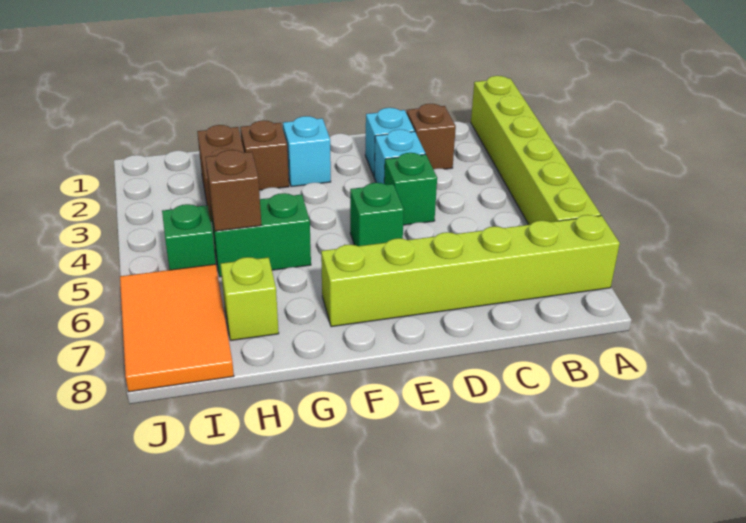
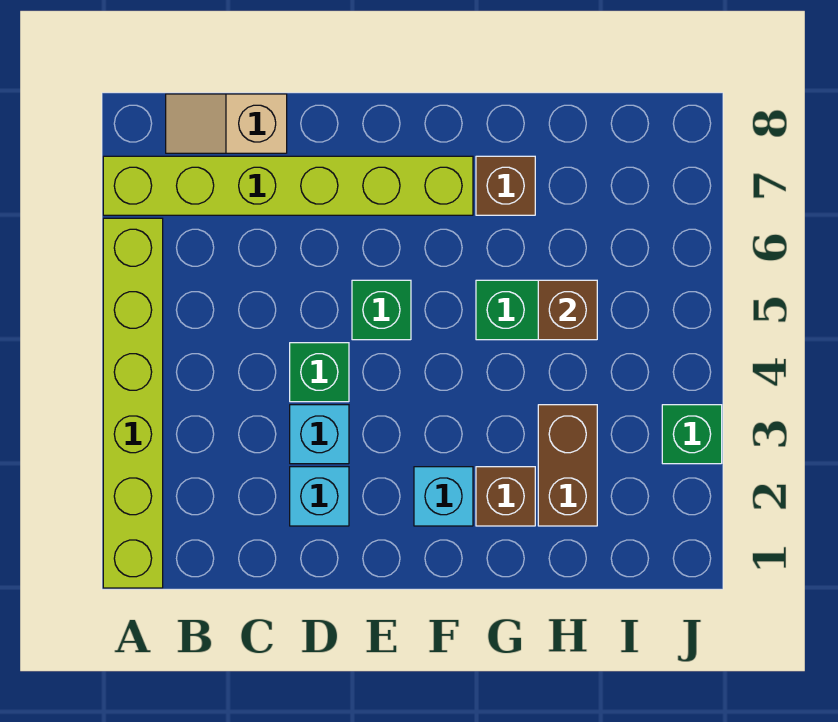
none -> tan 1x2 slope [166,94,287,153]
brown 1x1 brick [406,104,456,169] -> brown 1x1 brick moved to [476,156,535,215]
lime 1x1 brick [221,257,279,340] -> none
green 1x1 brick [162,204,216,270] -> green 1x1 brick moved to [662,405,722,464]
orange 2x3 tile [120,264,234,392] -> none

